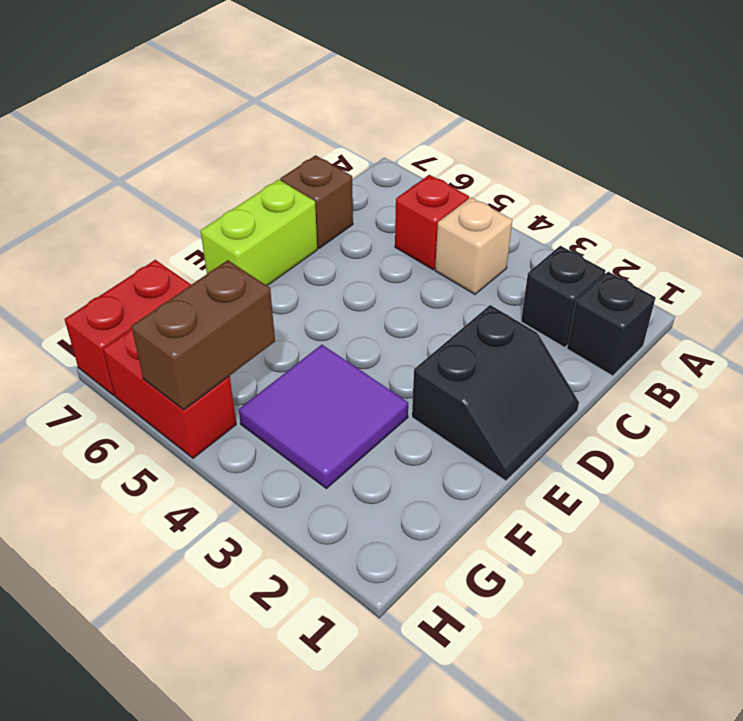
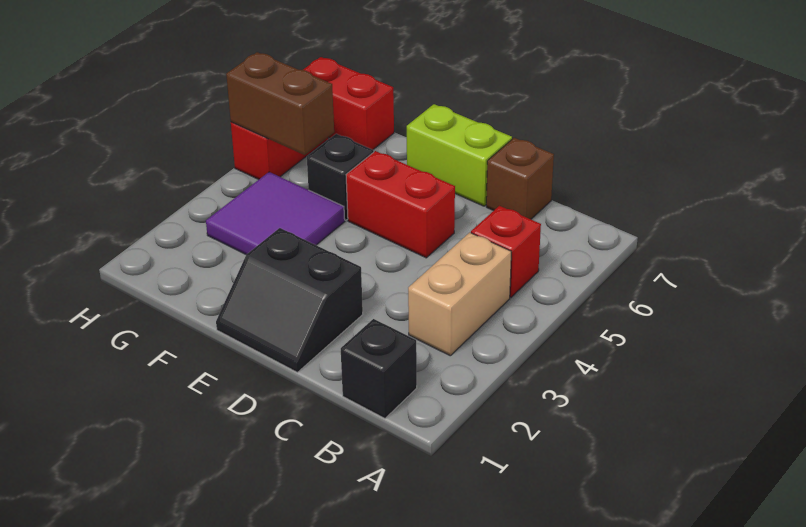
black 1x1 brick [521,246,606,347] -> black 1x1 brick moved to [307,134,374,220]
tan 1x1 brick [435,197,512,294] -> tan 1x2 brick [408,232,511,356]
none -> red 1x2 brick [346,151,455,258]

